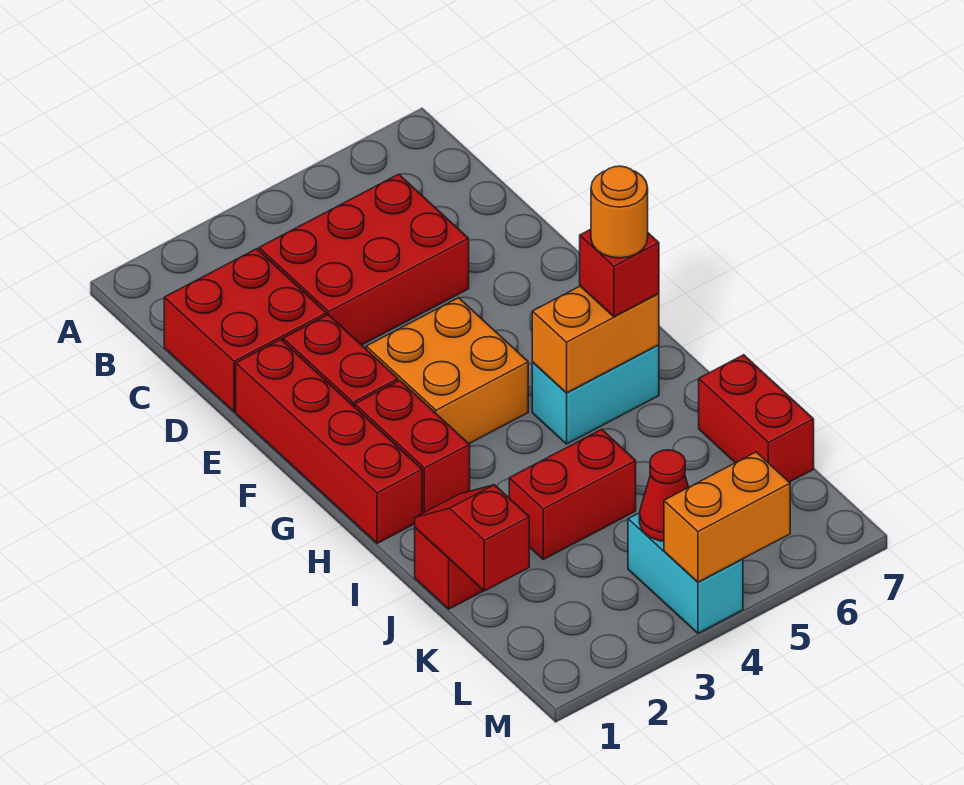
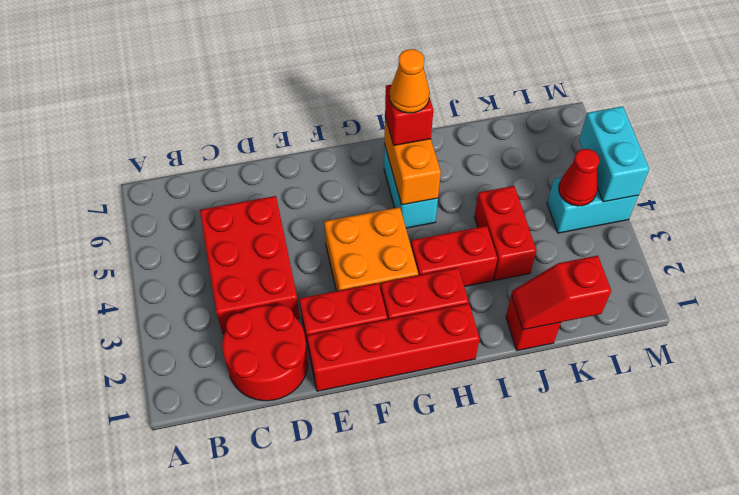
red 2x2 brick [164,249,327,412] -> red 2x2 round brick [222,305,308,401]
orange 1x1 round brick [591,166,648,258] -> orange 1x1 cone [390,49,430,113]
red 1x2 brick [699,355,814,482] -> red 1x2 brick moved to [411,226,497,286]
orange 1x2 brick [664,452,790,582] -> cyan 1x2 brick [579,106,649,202]

